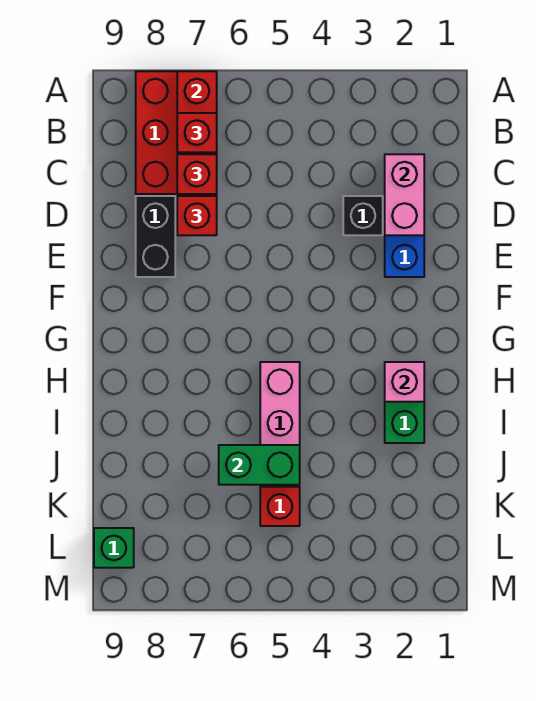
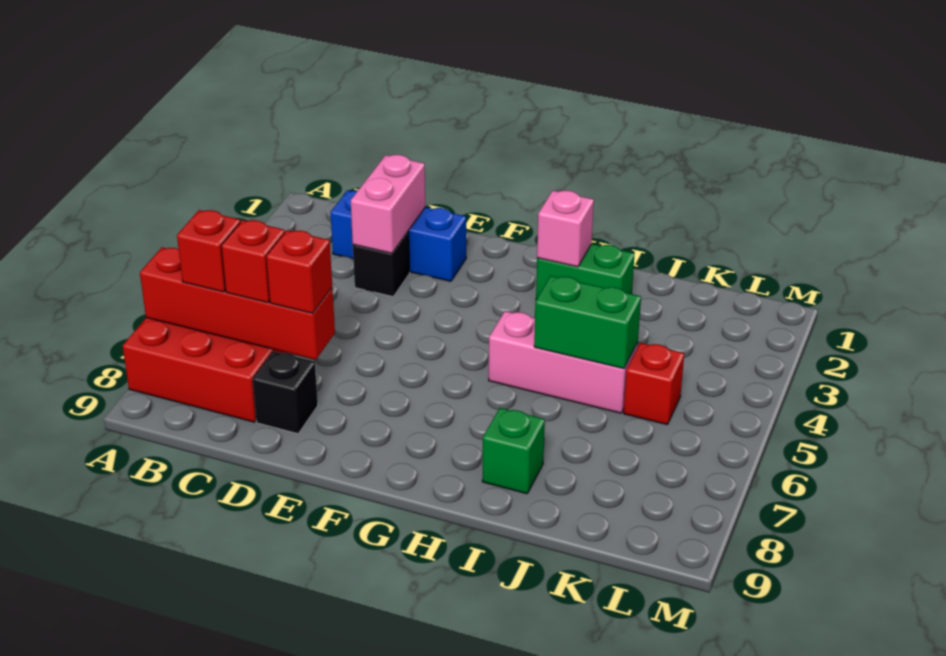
pink 1x2 brick [385,154,424,235] -> pink 1x2 brick turned to [351,155,425,253]
black 1x2 brick [136,196,175,277] -> black 1x1 brick [253,351,318,434]
green 1x2 brick [219,445,300,485] -> green 1x2 brick turned to [534,276,641,369]
green 1x1 brick [94,528,134,568] -> green 1x1 brick moved to [482,408,545,494]

